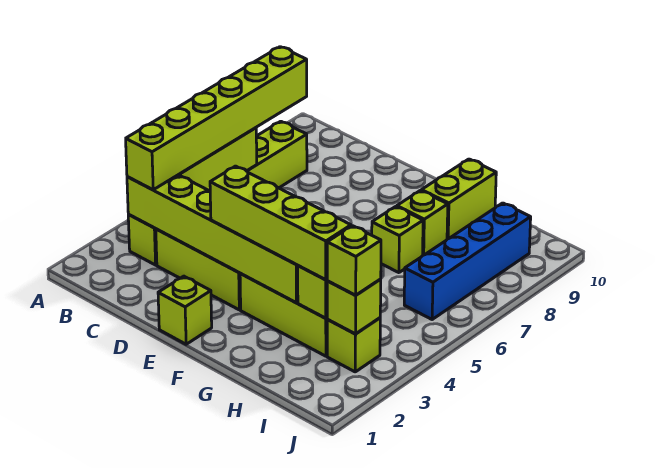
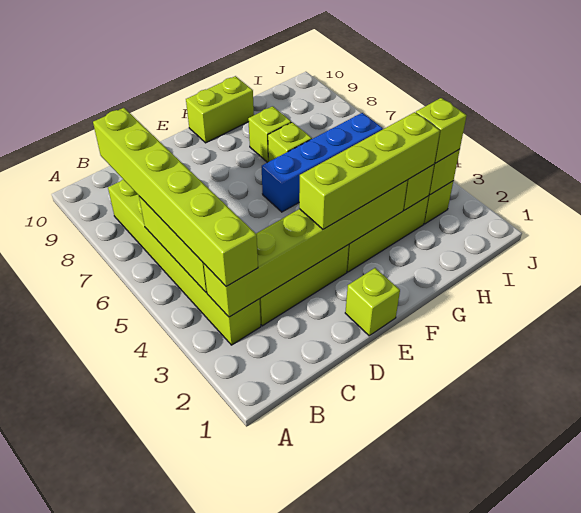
lime 1x2 brick [422,159,496,239] -> lime 1x2 brick turned to [186,76,254,143]
blue 1x4 brick [404,203,531,319] -> blue 1x4 brick turned to [262,113,383,212]

